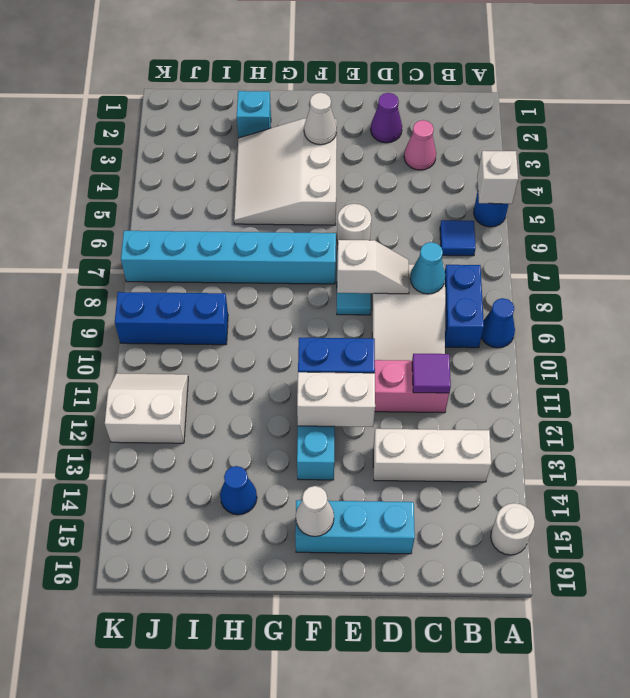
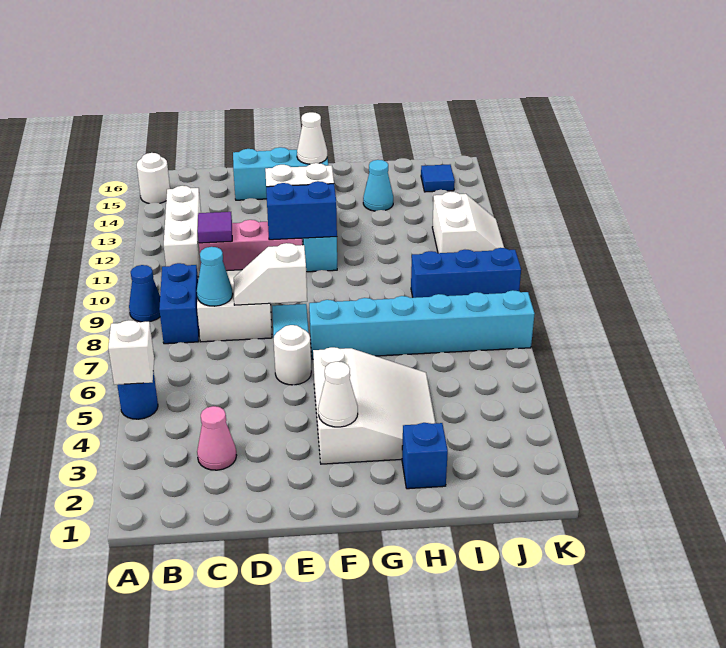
blue 1x1 tile [440,220,476,256] -> blue 1x1 tile moved to [421,165,455,192]
white 1x3 brick [373,429,491,482] -> white 1x3 brick turned to [164,186,201,277]
purple 1x1 cone [371,93,402,143] -> none
cyan 1x1 brick [237,91,271,138] -> blue 1x1 brick [402,423,448,489]
blue 1x1 cone [220,466,257,515] -> cyan 1x1 cone [363,160,393,211]
white 2x2 slope [105,373,188,443] -> white 2x2 slope turned to [432,192,504,253]

